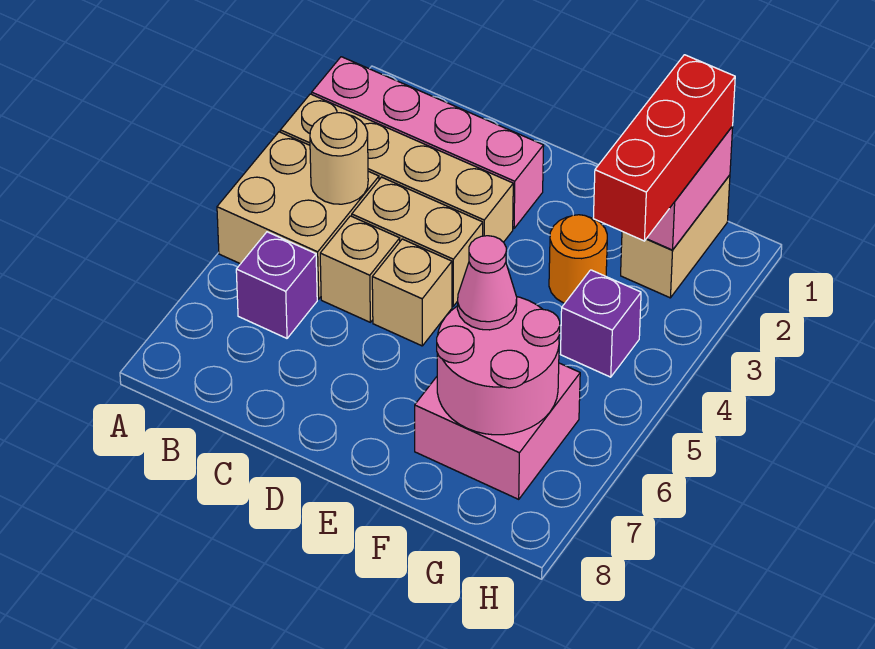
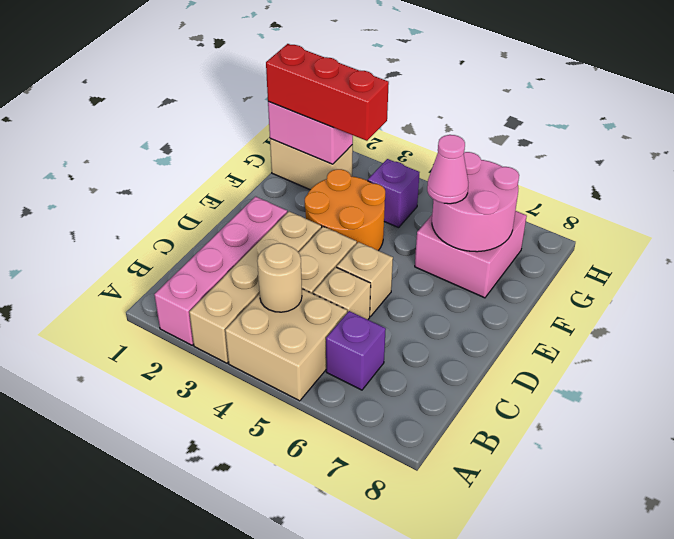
orange 1x1 round brick [549,215,607,303] -> orange 2x2 round brick [305,169,385,251]

